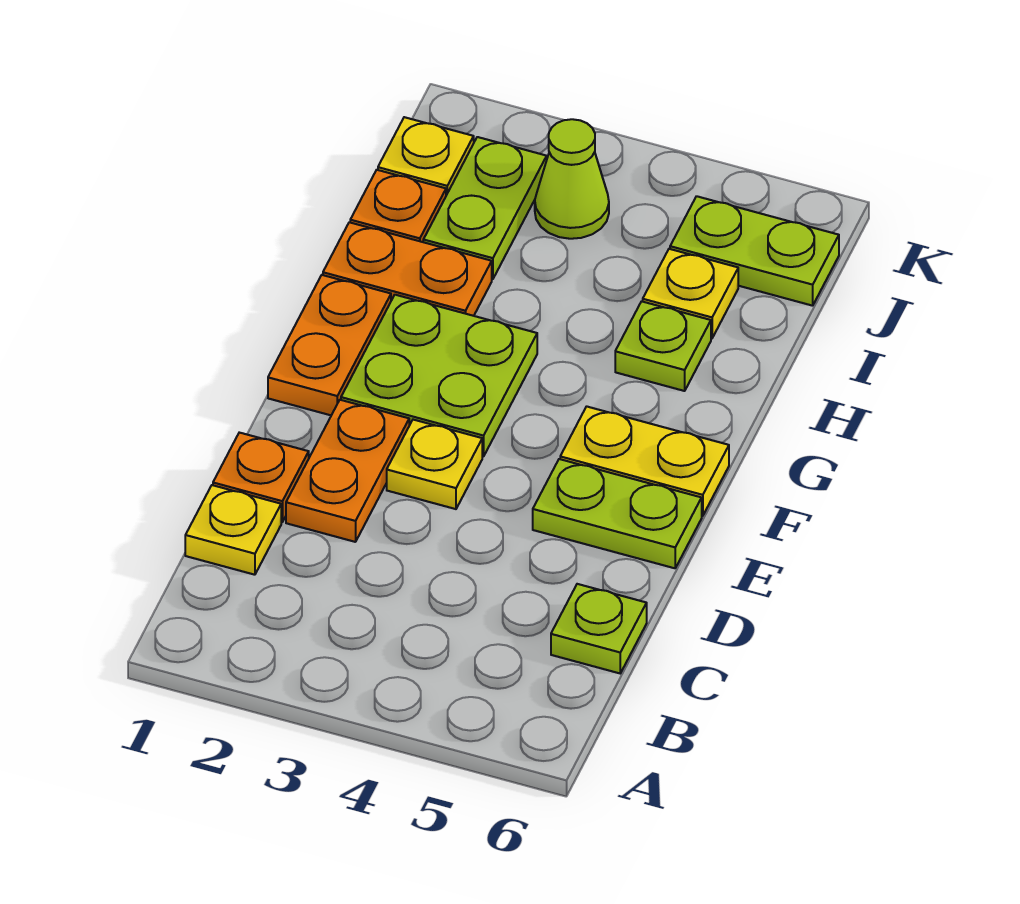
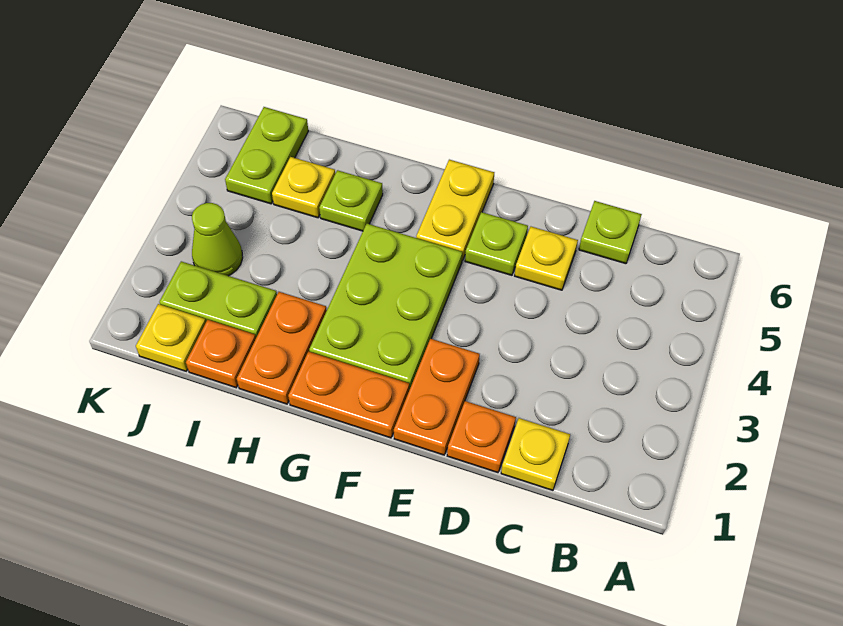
orange 1x2 plate [286,400,409,542] -> orange 1x2 plate turned to [394,339,480,455]
yellow 1x1 plate [387,420,482,509] -> yellow 1x1 plate moved to [515,227,578,290]
lime 1x2 plate [533,459,702,568] -> lime 1x1 plate [465,212,528,275]
lime 2x2 plate [341,295,537,457] -> lime 2x3 plate [309,224,462,390]

